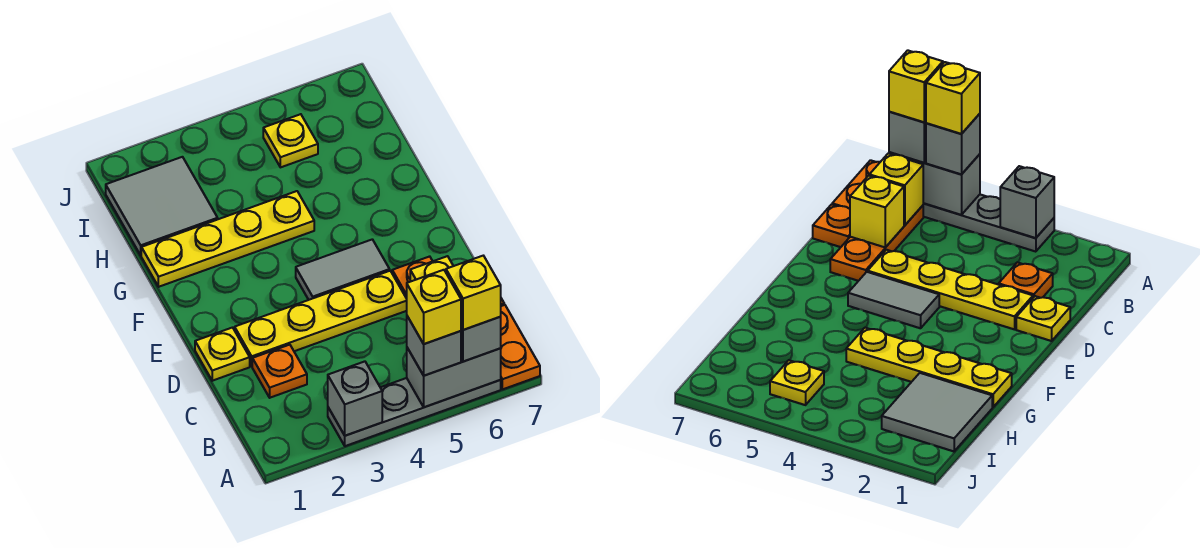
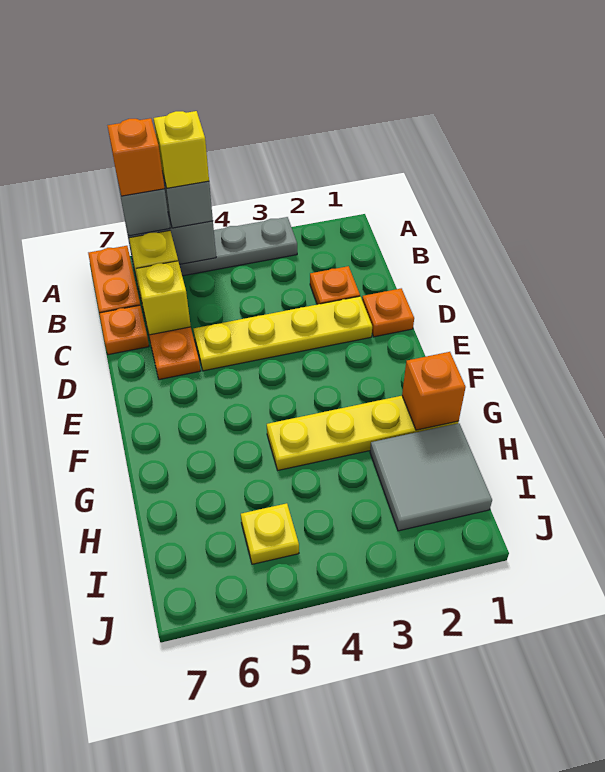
grey 1x1 brick [328,361,382,436] -> none
yellow 1x1 brick [446,256,501,330] -> orange 1x1 brick [108,118,165,196]
yellow 1x1 plate [195,328,250,381] -> orange 1x1 plate [362,288,414,337]
grey 1x2 tile [296,239,390,300] -> none
none -> orange 1x1 brick [402,352,466,430]

